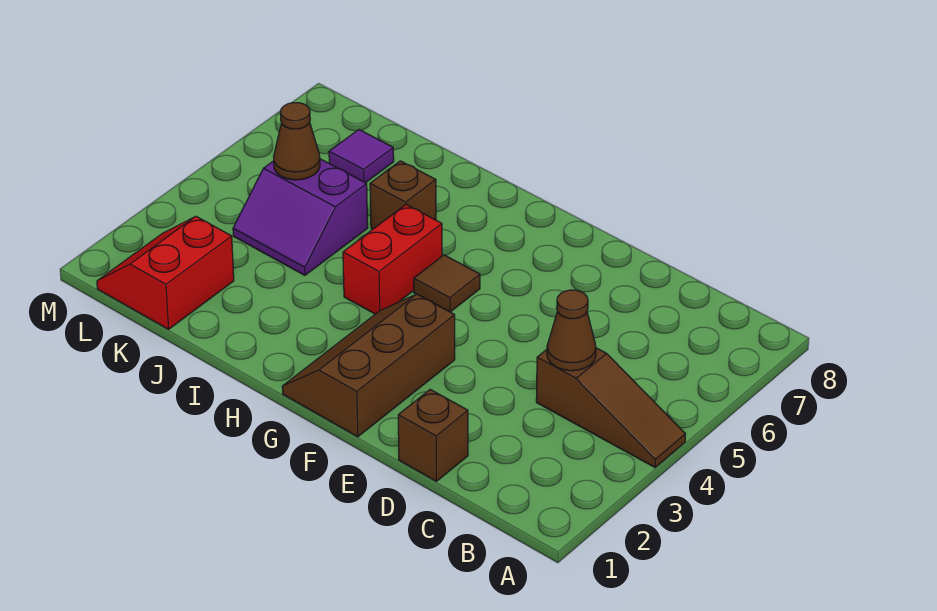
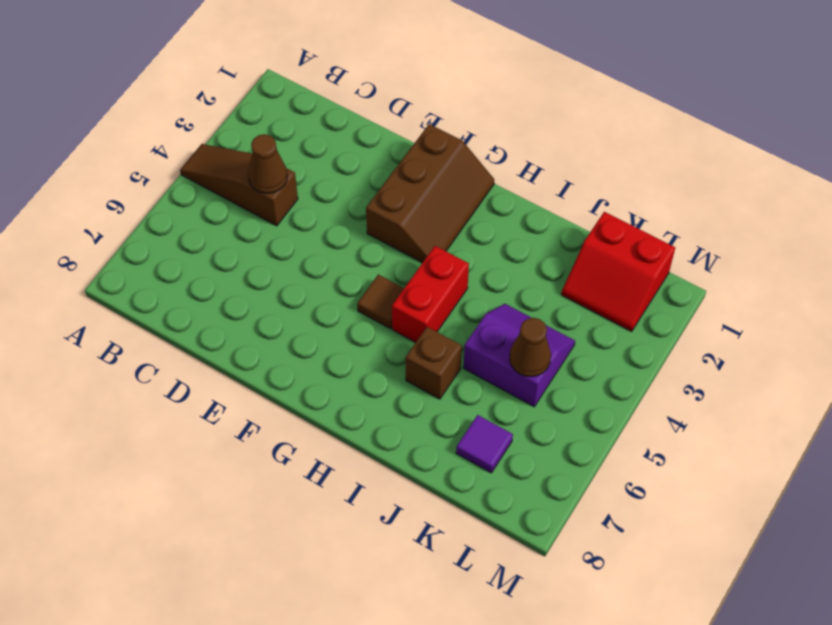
brown 1x1 brick [398,389,468,481] -> none
red 2x2 slope [97,216,234,329] -> red 2x2 slope turned to [561,212,675,332]

